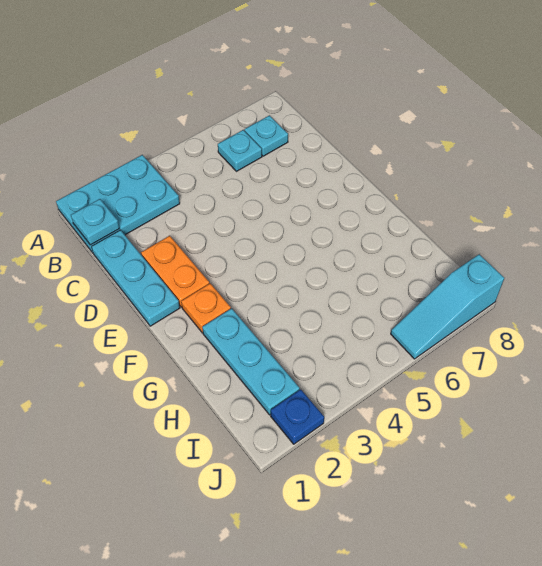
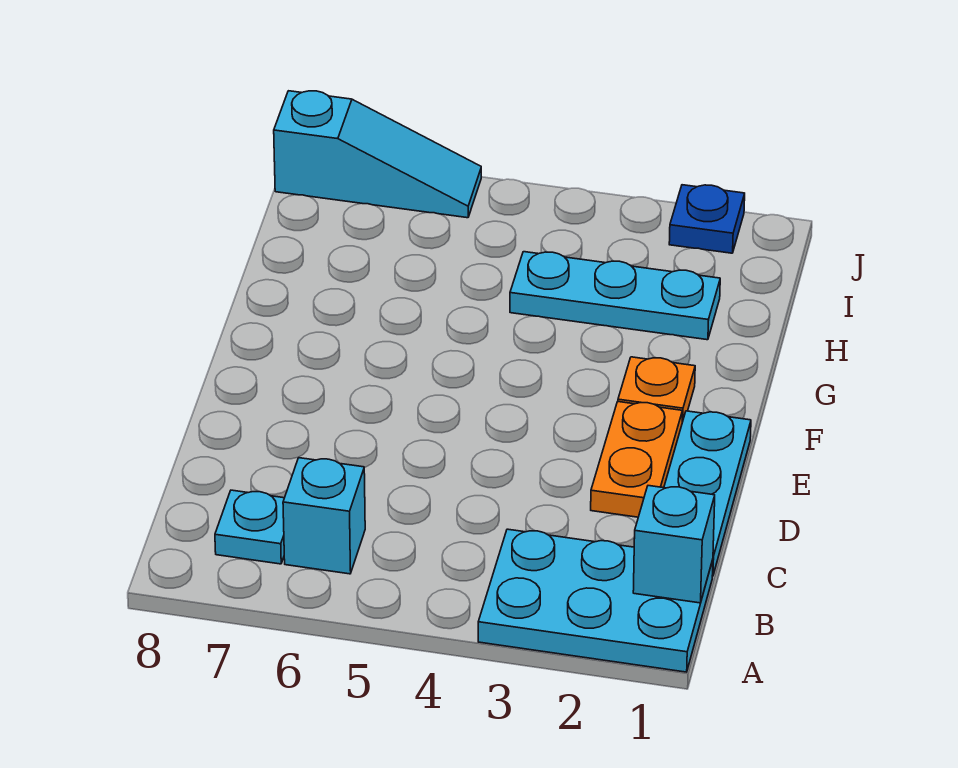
cyan 1x1 plate [71,199,120,245] -> cyan 1x1 brick [633,486,715,603]
cyan 1x1 plate [218,130,262,171] -> cyan 1x1 brick [283,458,365,574]
cyan 1x3 plate [202,308,300,415] -> cyan 1x3 plate turned to [510,252,720,340]

